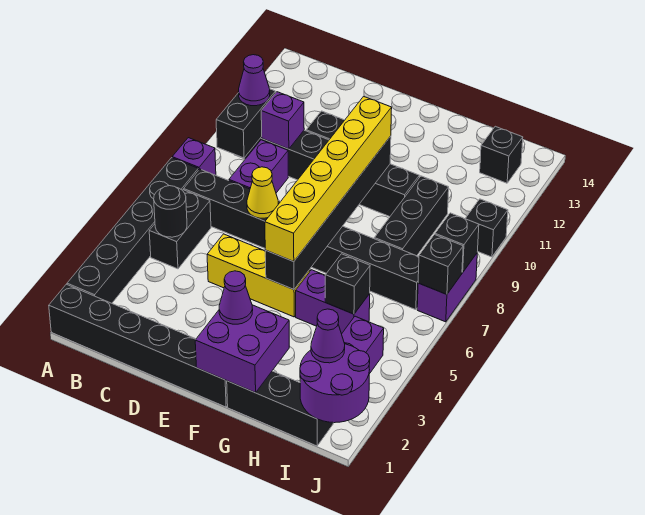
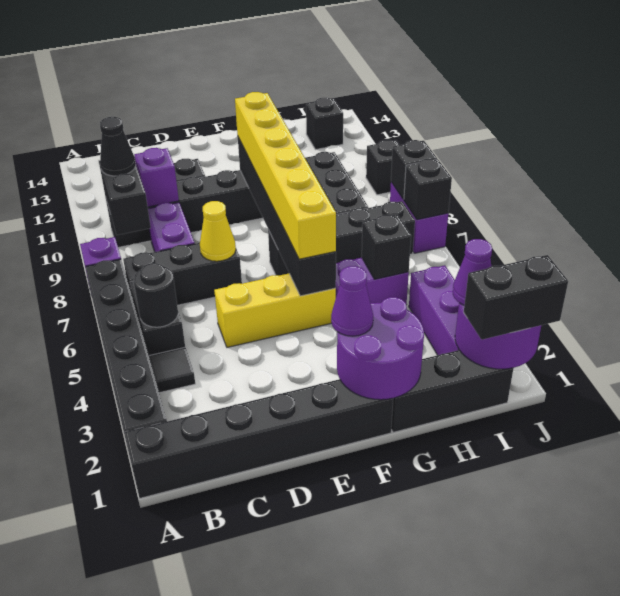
none -> black 1x1 tile [149,347,195,393]
purple 1x1 cone [238,55,270,106] -> black 1x1 cone [100,117,136,176]
purple 2x2 brick [195,305,289,393] -> purple 2x2 round brick [337,297,424,400]
none -> black 1x2 brick [464,255,568,340]

